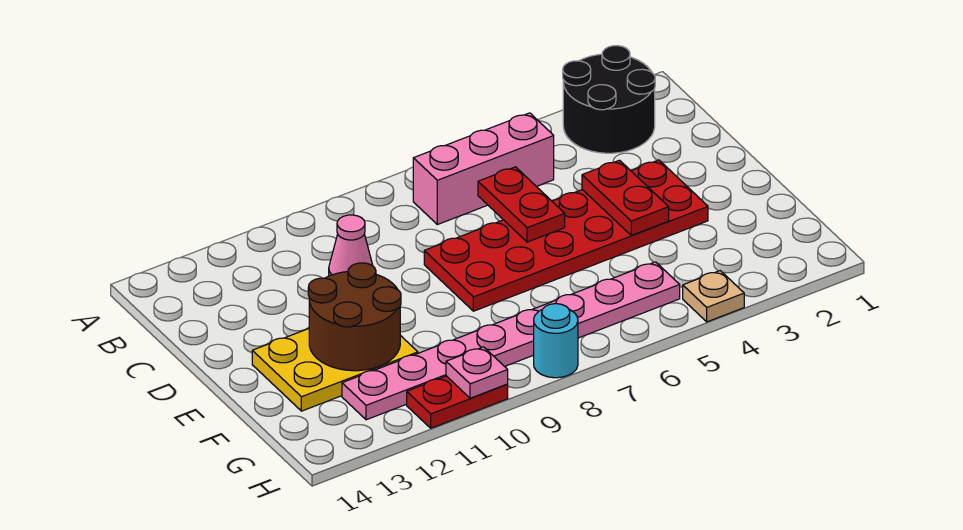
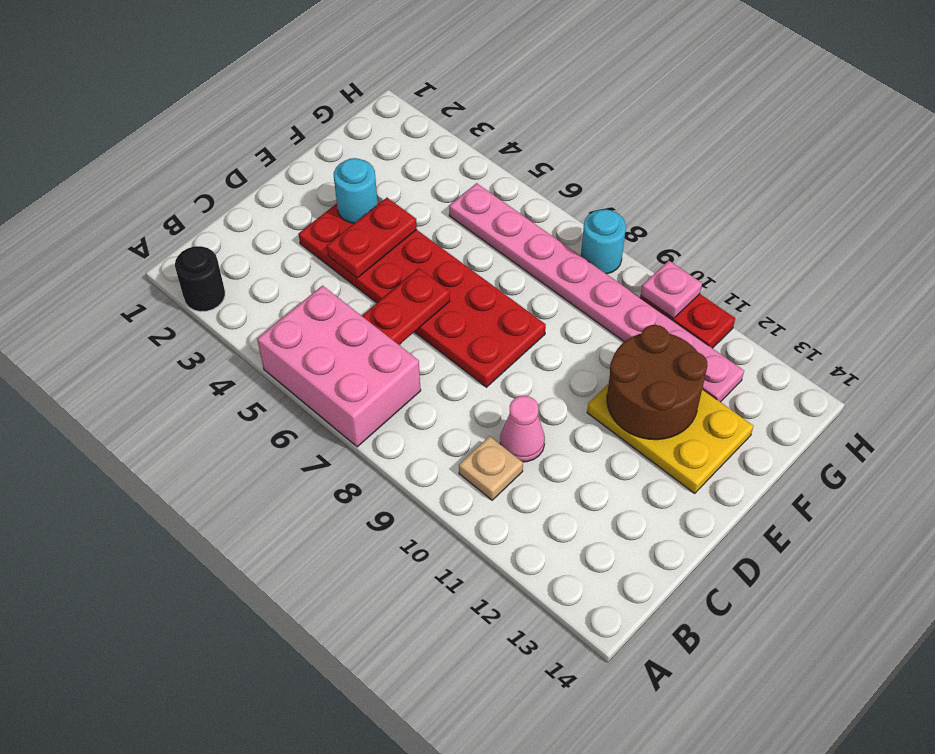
black 2x2 round brick [563,46,655,153] -> black 1x1 round brick [175,246,225,312]
pink 1x3 brick [413,113,554,225] -> pink 2x3 brick [257,286,421,447]
none -> cyan 1x1 round brick [334,158,378,223]
tan 1x1 plate [683,271,744,322] -> tan 1x1 plate moved to [459,436,523,500]

